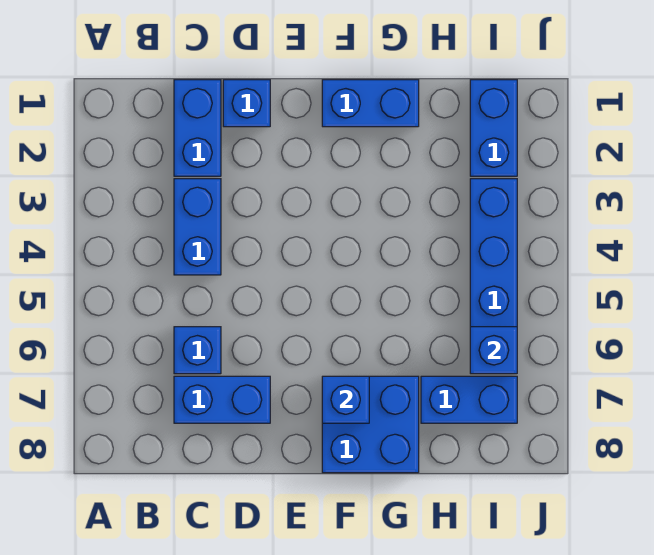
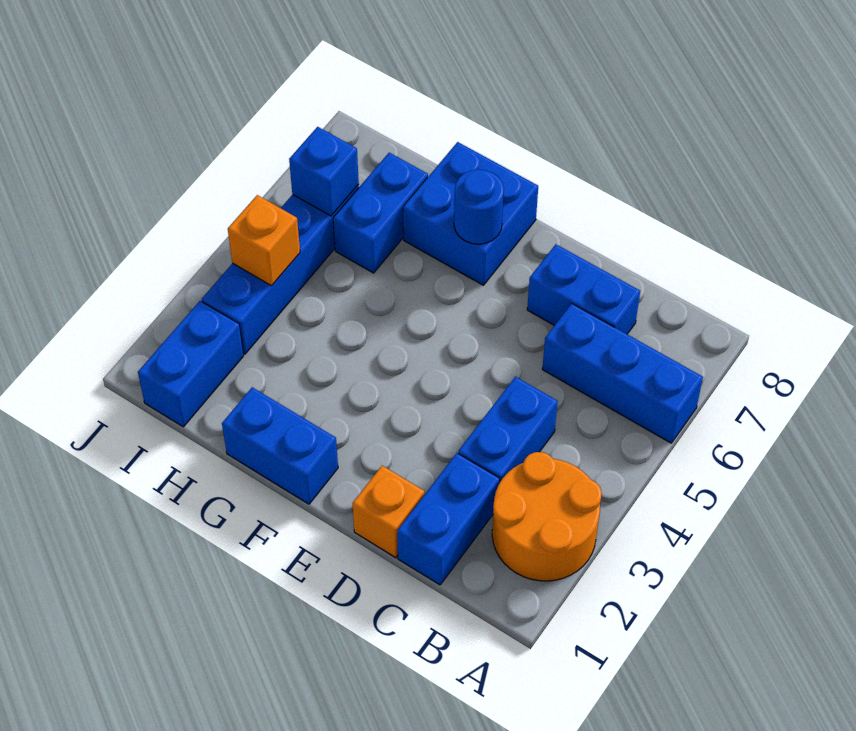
none -> orange 2x2 round brick [492,452,602,581]
blue 1x1 brick [174,327,221,374] -> blue 1x3 brick [542,304,703,443]
blue 1x1 brick [223,80,270,127] -> orange 1x1 brick [352,466,424,558]
blue 1x1 brick [322,376,369,423] -> blue 1x1 round brick [454,169,504,244]
blue 1x2 brick [421,376,517,423] -> blue 1x2 brick turned to [333,153,428,273]
none -> orange 1x1 brick [228,195,300,286]

